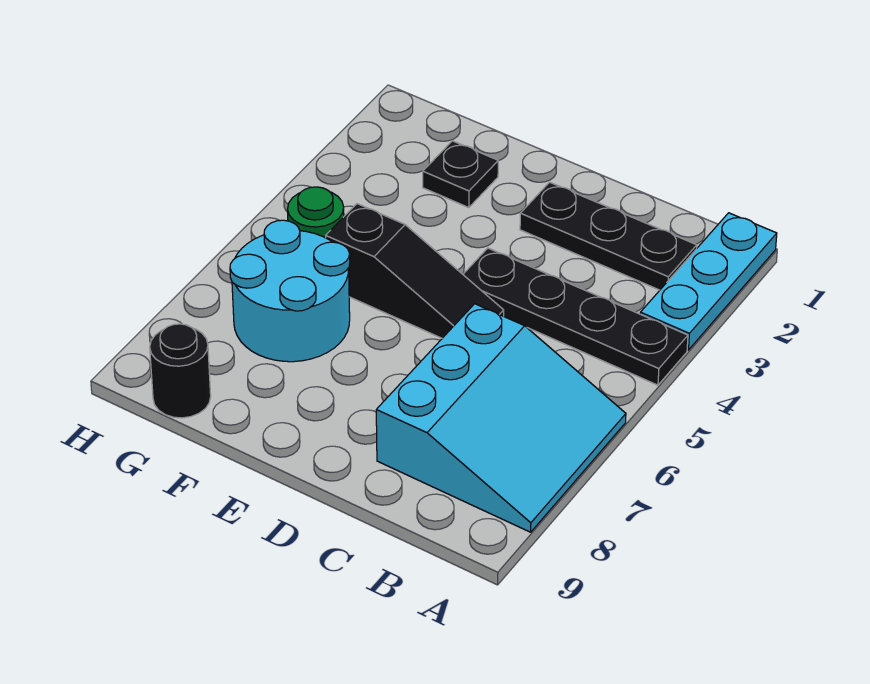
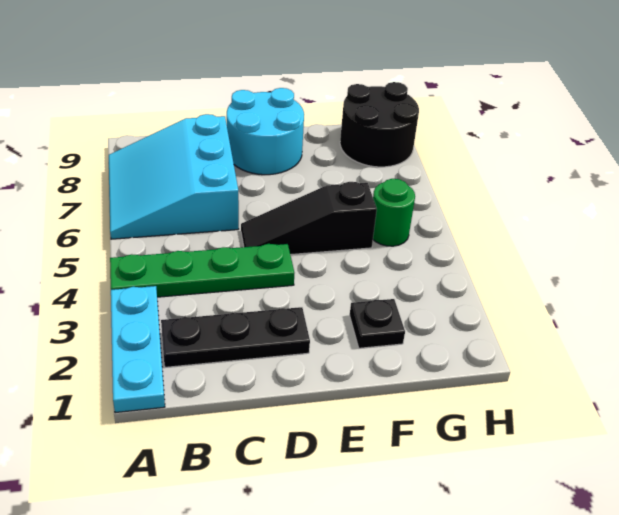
black 1x4 plate [463,248,688,385] -> green 1x4 plate [110,244,294,297]
cyan 2x2 round brick [230,220,350,362] -> cyan 2x2 round brick moved to [227,88,304,175]
black 1x1 round brick [150,324,211,418] -> black 2x2 round brick [340,82,419,167]

